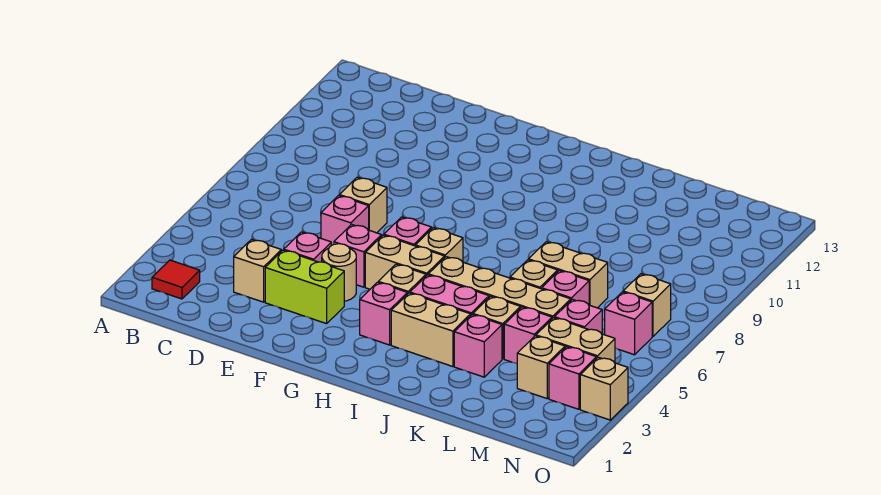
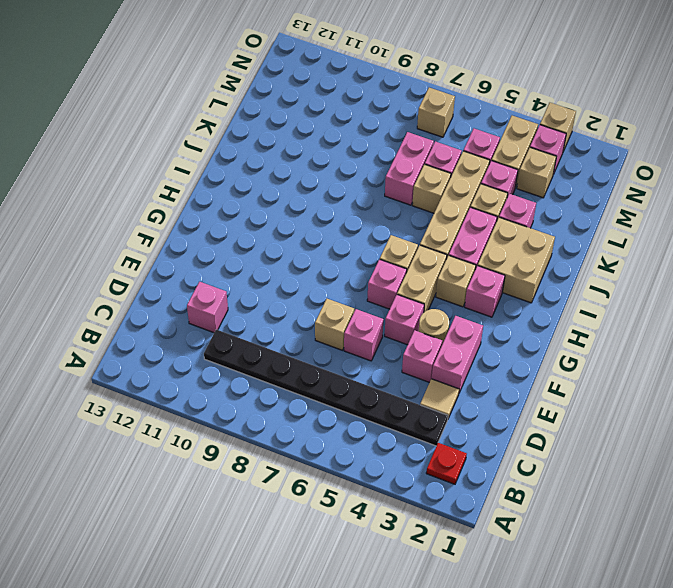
red 1x1 tile [152,260,200,299] -> red 1x1 plate [426,443,467,484]
none -> black 1x8 plate [204,329,448,446]
tan 1x1 brick [234,239,281,302] -> tan 1x1 tile [420,379,459,418]
lime 1x2 brick [265,250,344,324] -> pink 1x2 brick [432,316,483,393]
tan 1x2 brick [391,293,471,367] -> tan 2x2 brick [478,217,555,303]
tan 1x2 brick [529,242,608,308] -> pink 1x2 brick [385,132,434,205]
pink 1x1 brick [605,292,652,355] -> pink 1x1 brick moved to [187,282,228,333]

